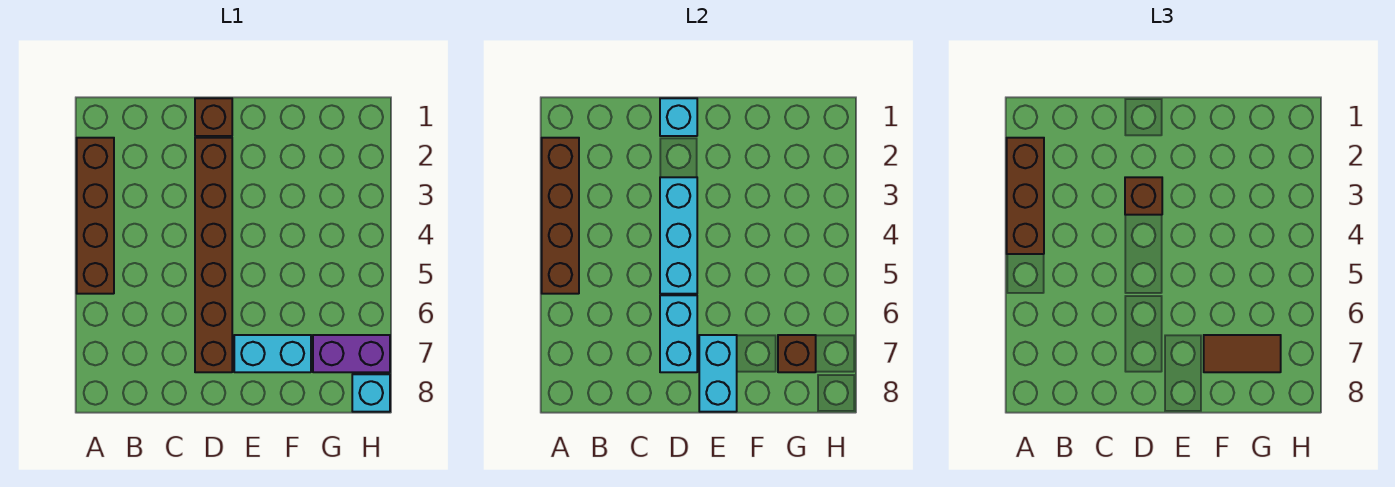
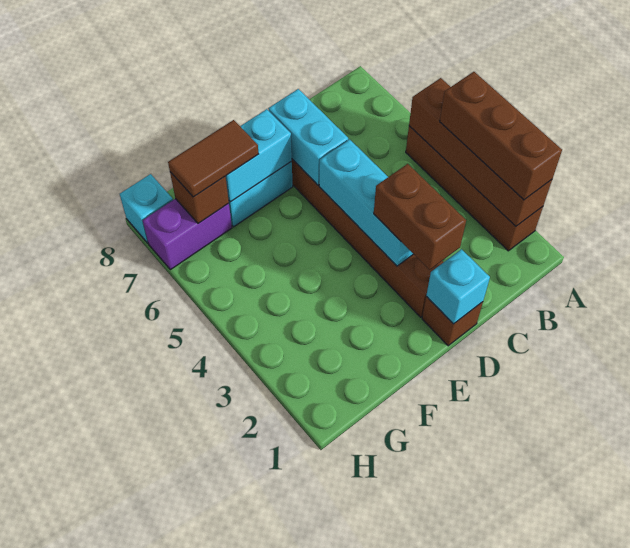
brown 1x1 brick [1125,177,1162,215] -> brown 1x2 brick [374,164,466,270]
cyan 1x2 brick [699,335,737,412] -> cyan 1x2 brick turned to [226,109,292,202]

